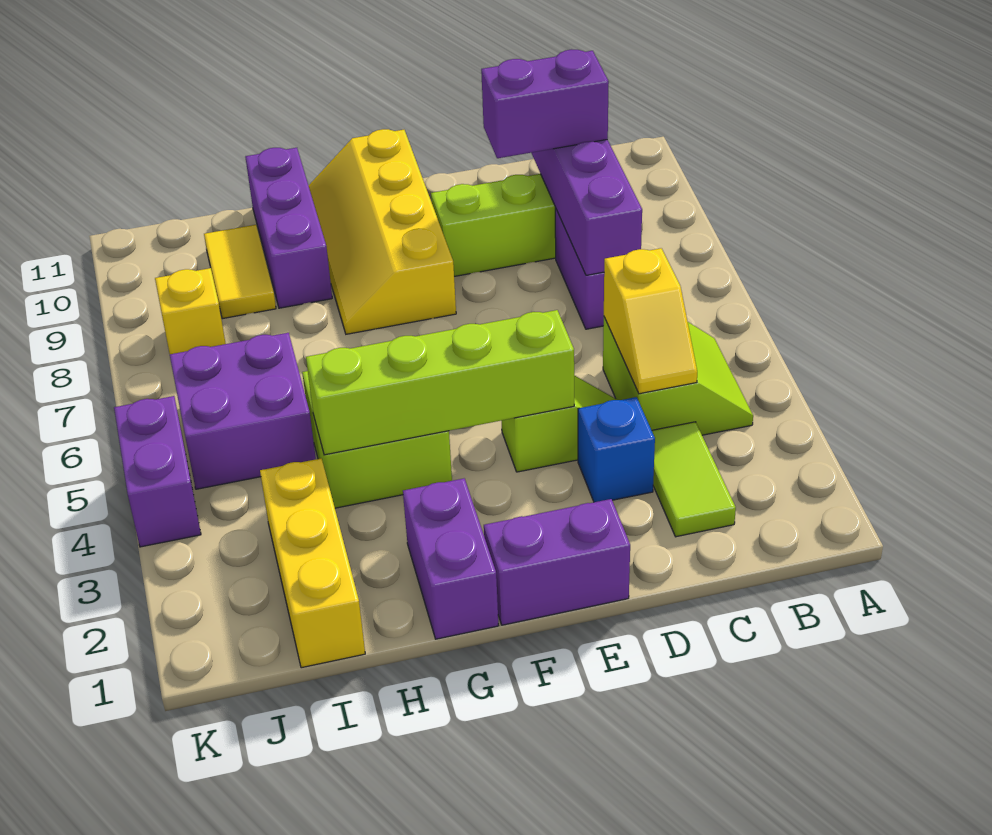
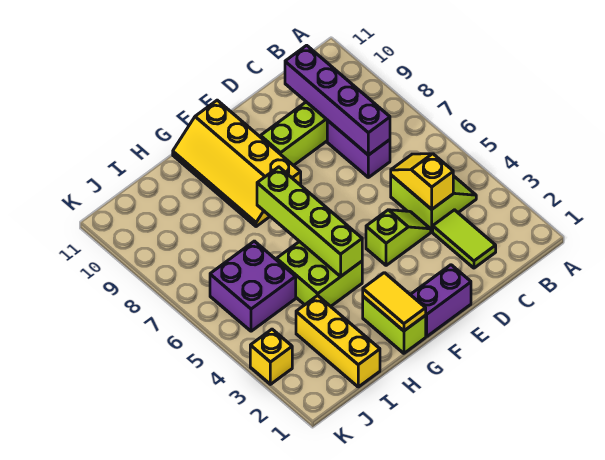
yellow 1x2 slope [604,248,697,394] -> yellow 1x2 slope turned to [391,154,453,209]
purple 1x2 brick [481,49,609,158] -> none
blue 1x1 brick [578,397,655,502] -> none
lime 1x4 brick [306,310,574,455] -> lime 1x4 brick turned to [257,167,362,277]
purple 1x2 brick [403,478,498,639] -> lime 1x2 brick [363,296,426,353]
purple 1x3 brick [245,148,332,308] -> none
yellow 1x2 tile [204,225,276,319] -> yellow 1x2 tile moved to [363,273,426,331]
yellow 1x1 brick [155,268,226,354] -> yellow 1x1 brick moved to [250,329,292,384]
purple 1x2 brick [114,396,201,547] -> none

